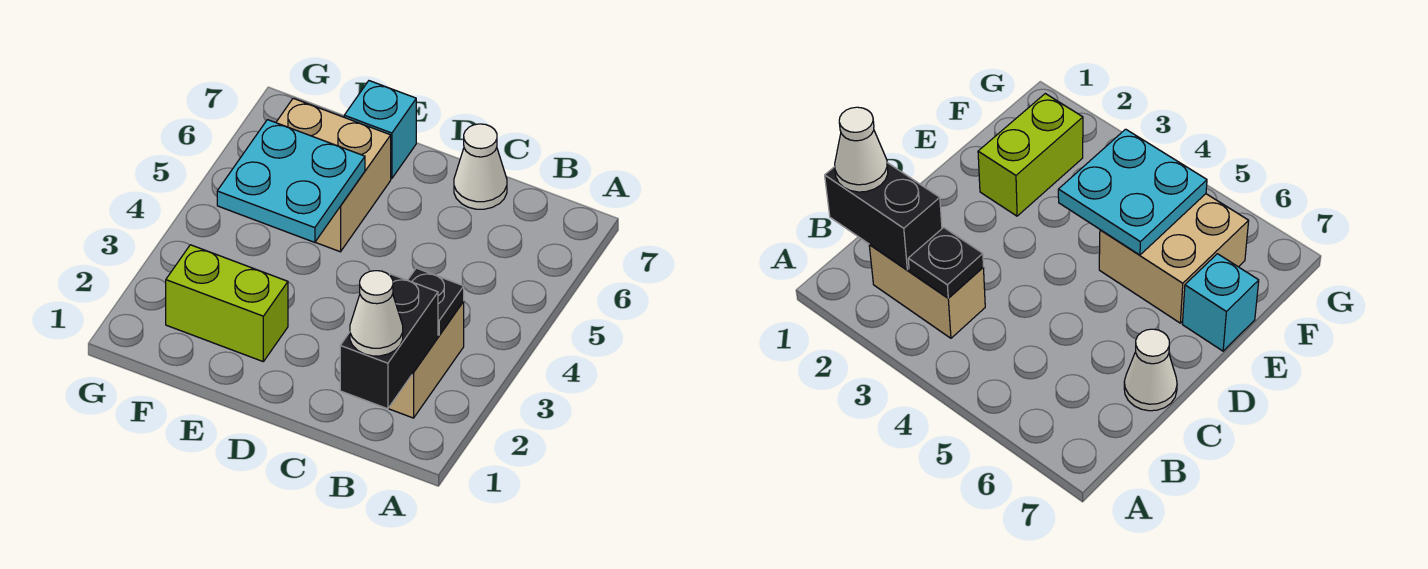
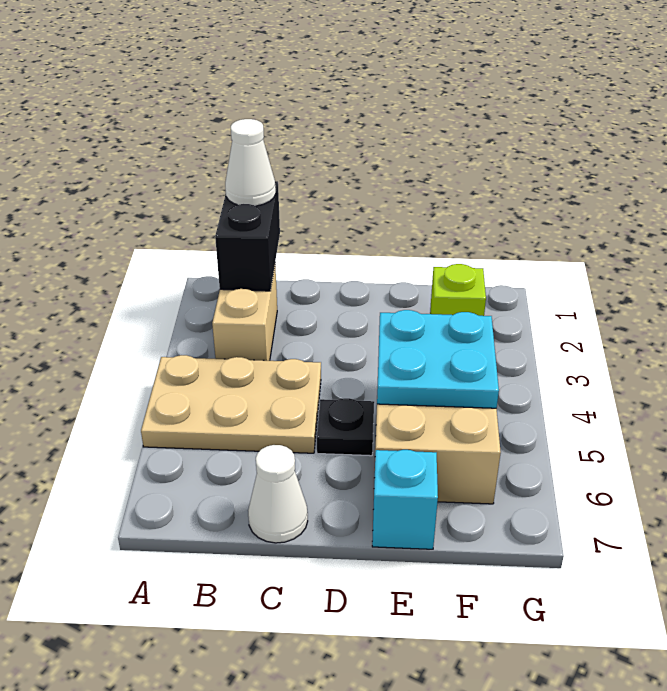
none -> tan 2x3 plate [141,355,321,453]
black 1x1 plate [408,268,464,335] -> black 1x1 plate moved to [317,398,374,456]
lime 1x2 brick [166,245,288,361] -> lime 1x1 brick [430,264,486,316]

